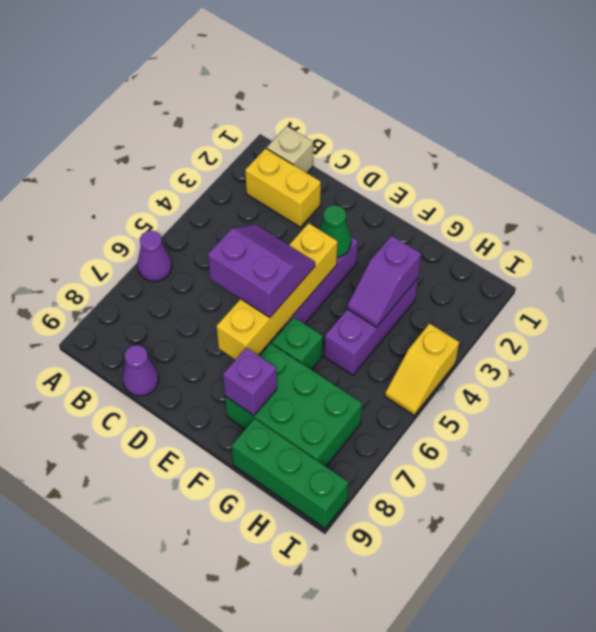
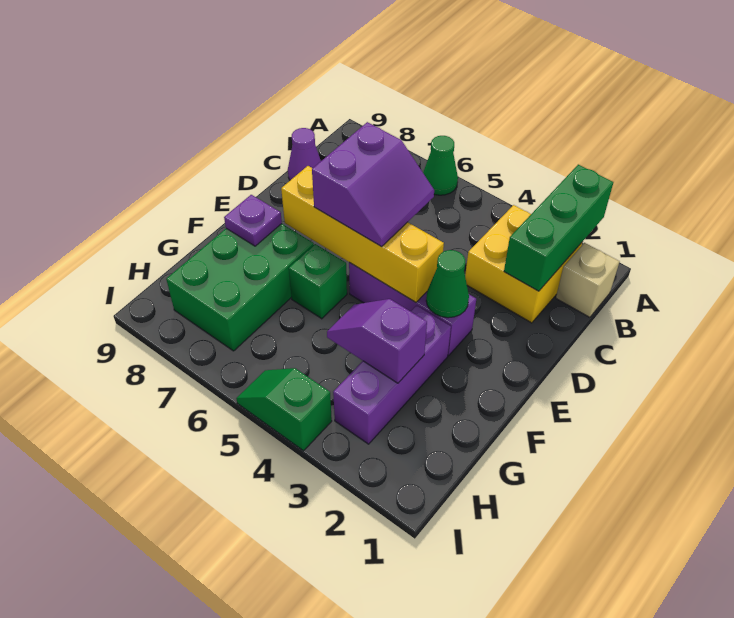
purple 1x1 cone [137,231,172,281] -> green 1x1 cone [423,136,458,195]
yellow 1x2 brick [245,148,321,227] -> yellow 2x2 brick [465,205,582,323]
purple 1x1 brick [223,348,277,415] -> purple 1x1 plate [224,195,282,246]
purple 1x3 brick [324,278,418,375] -> purple 1x3 brick turned to [333,305,451,444]
green 1x3 brick [232,419,348,528] -> green 1x3 brick moved to [504,165,613,291]
yellow 1x2 slope [385,324,459,415] -> green 1x2 slope [236,368,332,451]

